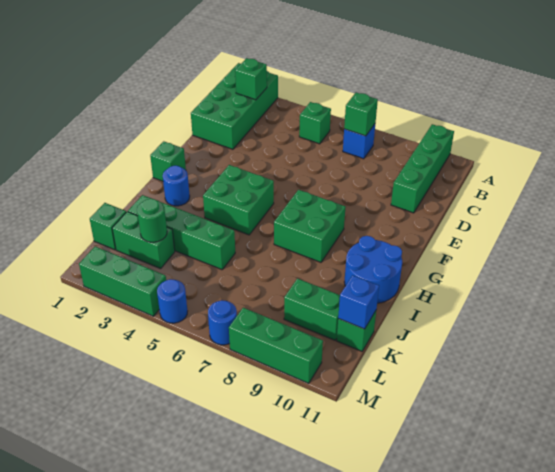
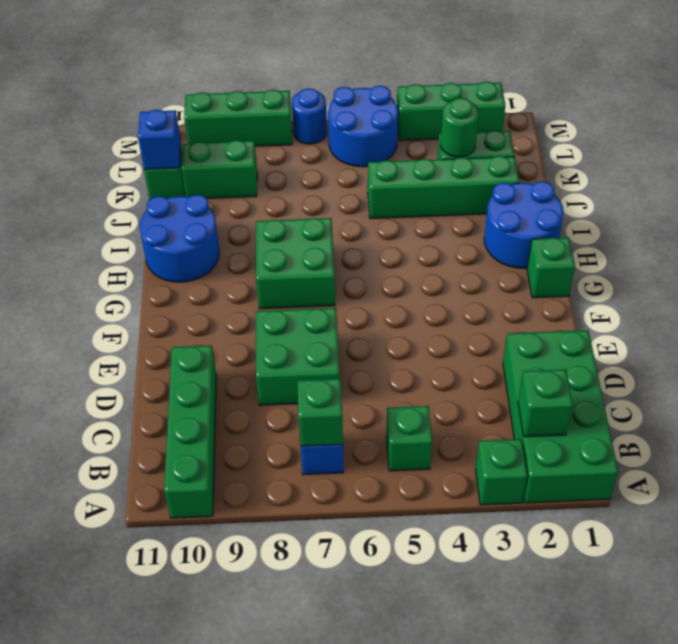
green 2x2 brick [203,165,274,235] -> green 2x2 brick moved to [256,308,340,405]
blue 1x1 round brick [163,166,190,206] -> blue 2x2 round brick [484,181,564,268]
green 1x1 brick [90,203,126,250] -> green 1x1 brick moved to [476,439,527,505]
blue 1x1 round brick [157,279,187,323] -> blue 2x2 round brick [328,86,398,167]

